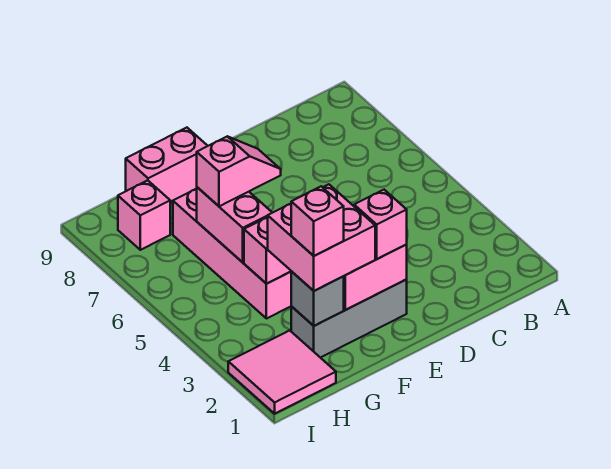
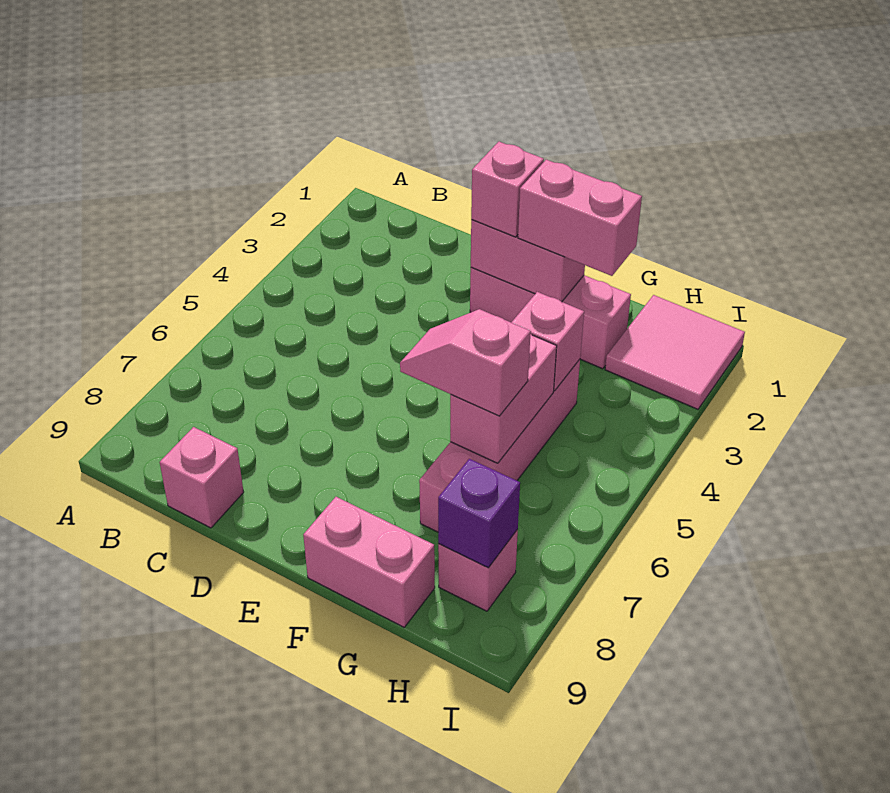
grey 1x3 brick [291,280,407,358] -> pink 1x3 brick [470,267,631,369]
pink 2x2 brick [268,184,375,291] -> pink 1x2 brick [518,160,642,276]
grey 1x1 brick [291,271,344,326] -> none
pink 1x1 brick [291,186,344,256] -> pink 1x1 brick moved to [160,427,244,528]
none -> purple 1x1 brick [438,459,520,568]

